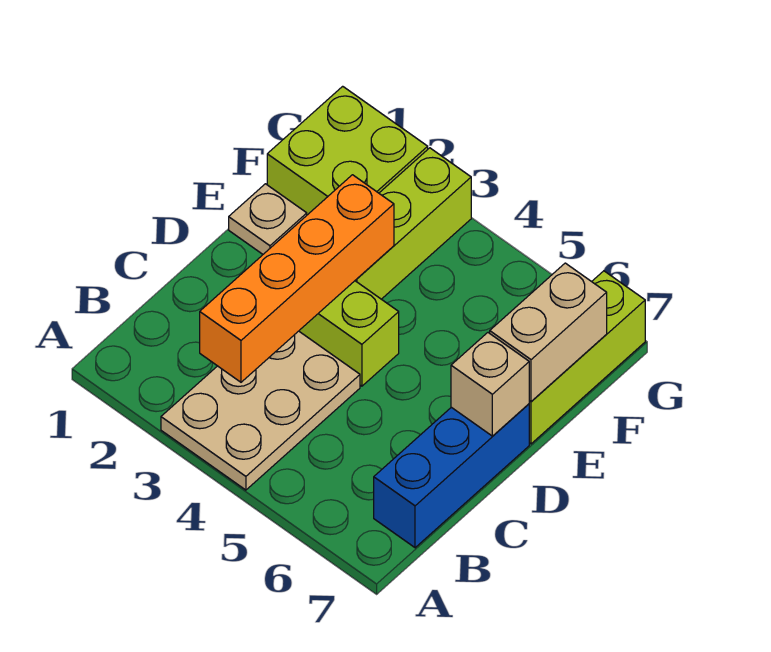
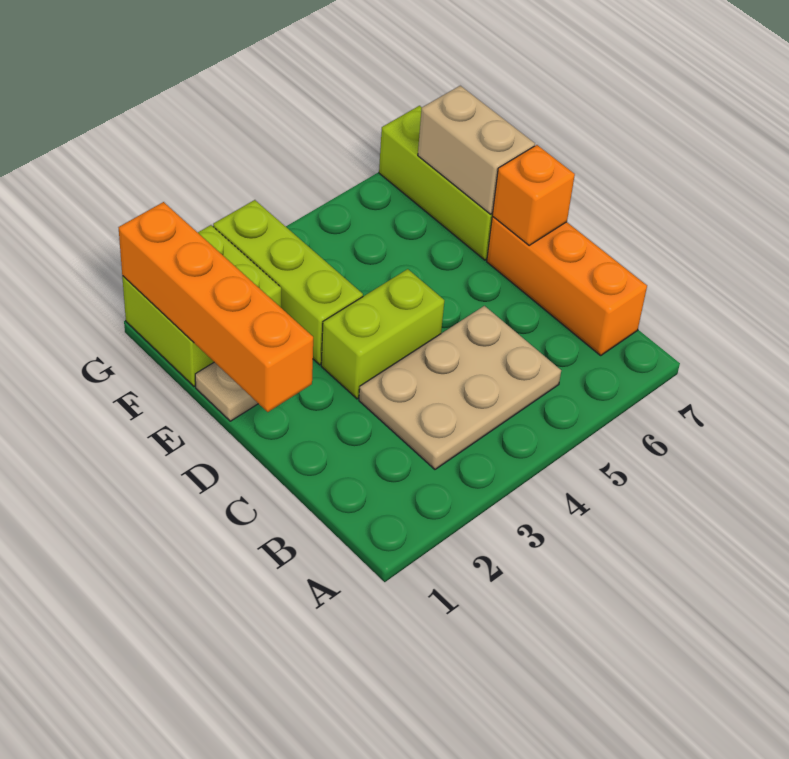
tan 2x3 plate [161,331,360,490] -> tan 2x3 plate turned to [359,306,561,469]
orange 1x4 brick [200,175,394,382] -> orange 1x4 brick moved to [118,202,313,412]
blue 1x3 brick [374,404,529,548] -> orange 1x3 brick [487,217,647,355]
tan 1x1 brick [451,333,529,436] -> orange 1x1 brick [492,145,575,245]

